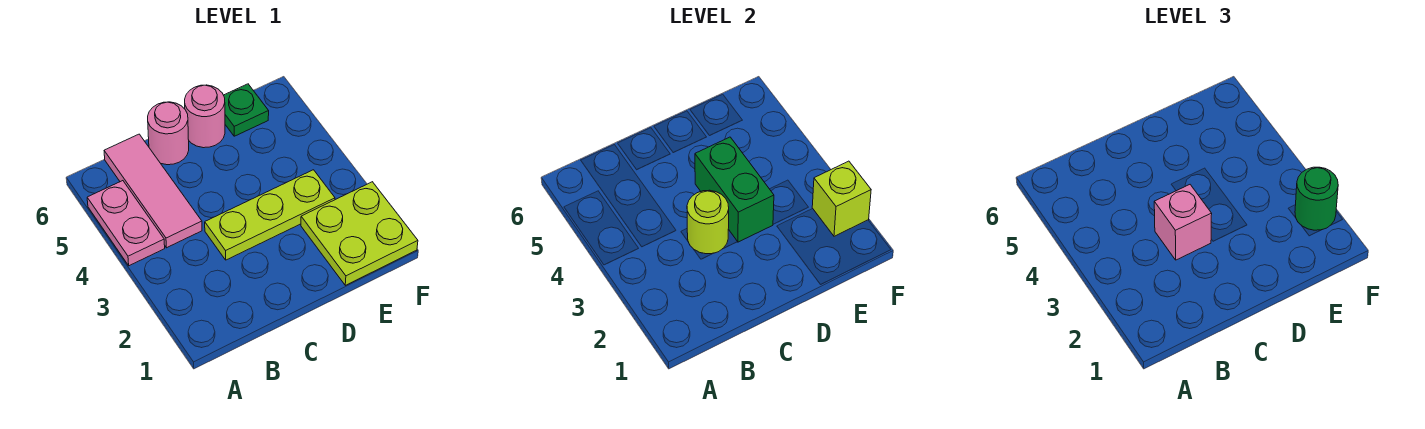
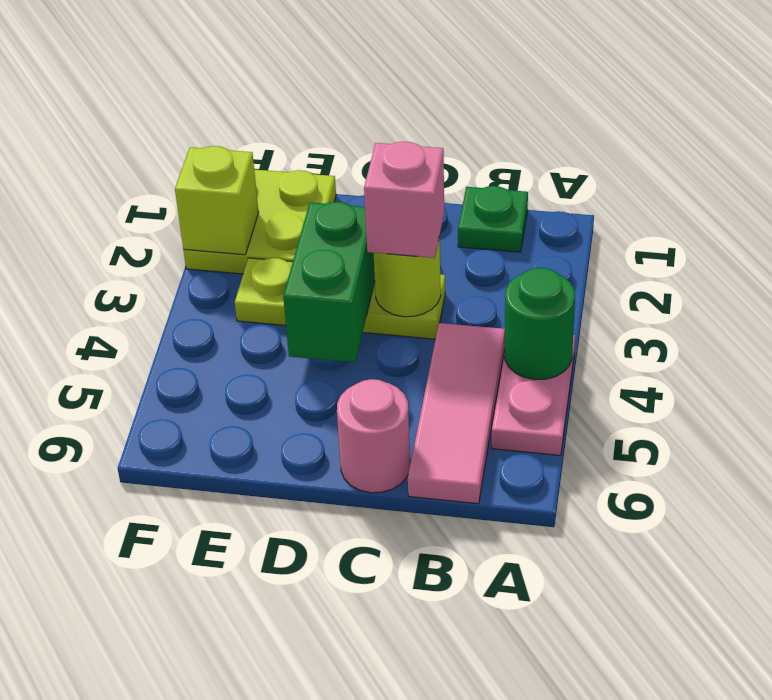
pink 1x1 round brick [185,85,225,148] -> none
green 1x1 plate [224,84,269,136] -> green 1x1 plate moved to [458,186,528,252]
green 1x1 round brick [1295,167,1338,230] -> green 1x1 round brick moved to [504,268,575,379]

